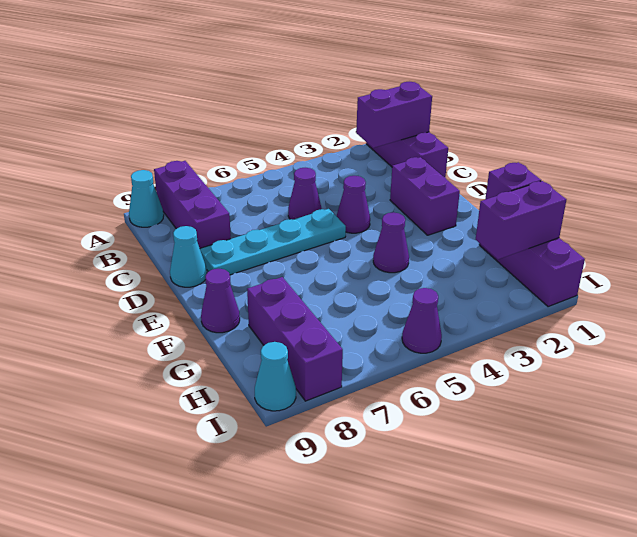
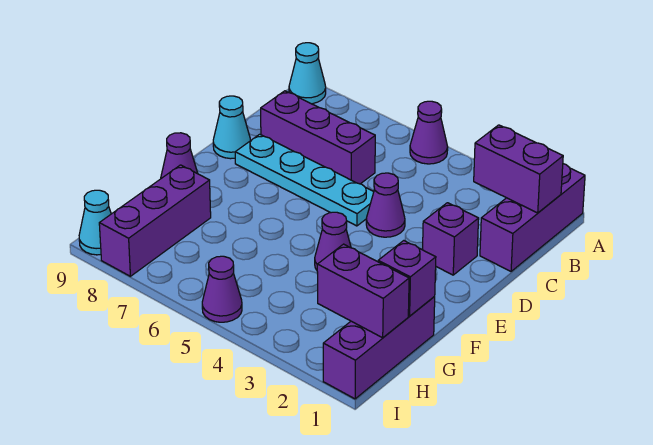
purple 1x3 brick [154,161,231,248] -> purple 1x3 brick turned to [261,91,375,184]
purple 1x1 cone [288,168,322,220] -> purple 1x1 cone moved to [410,101,448,164]
purple 1x2 brick [390,157,460,235] -> purple 1x1 brick [423,203,479,275]

